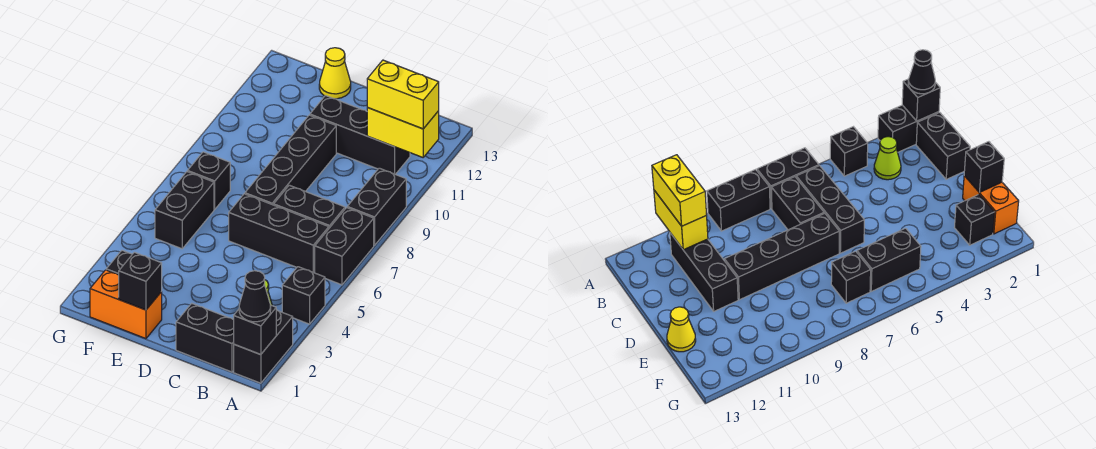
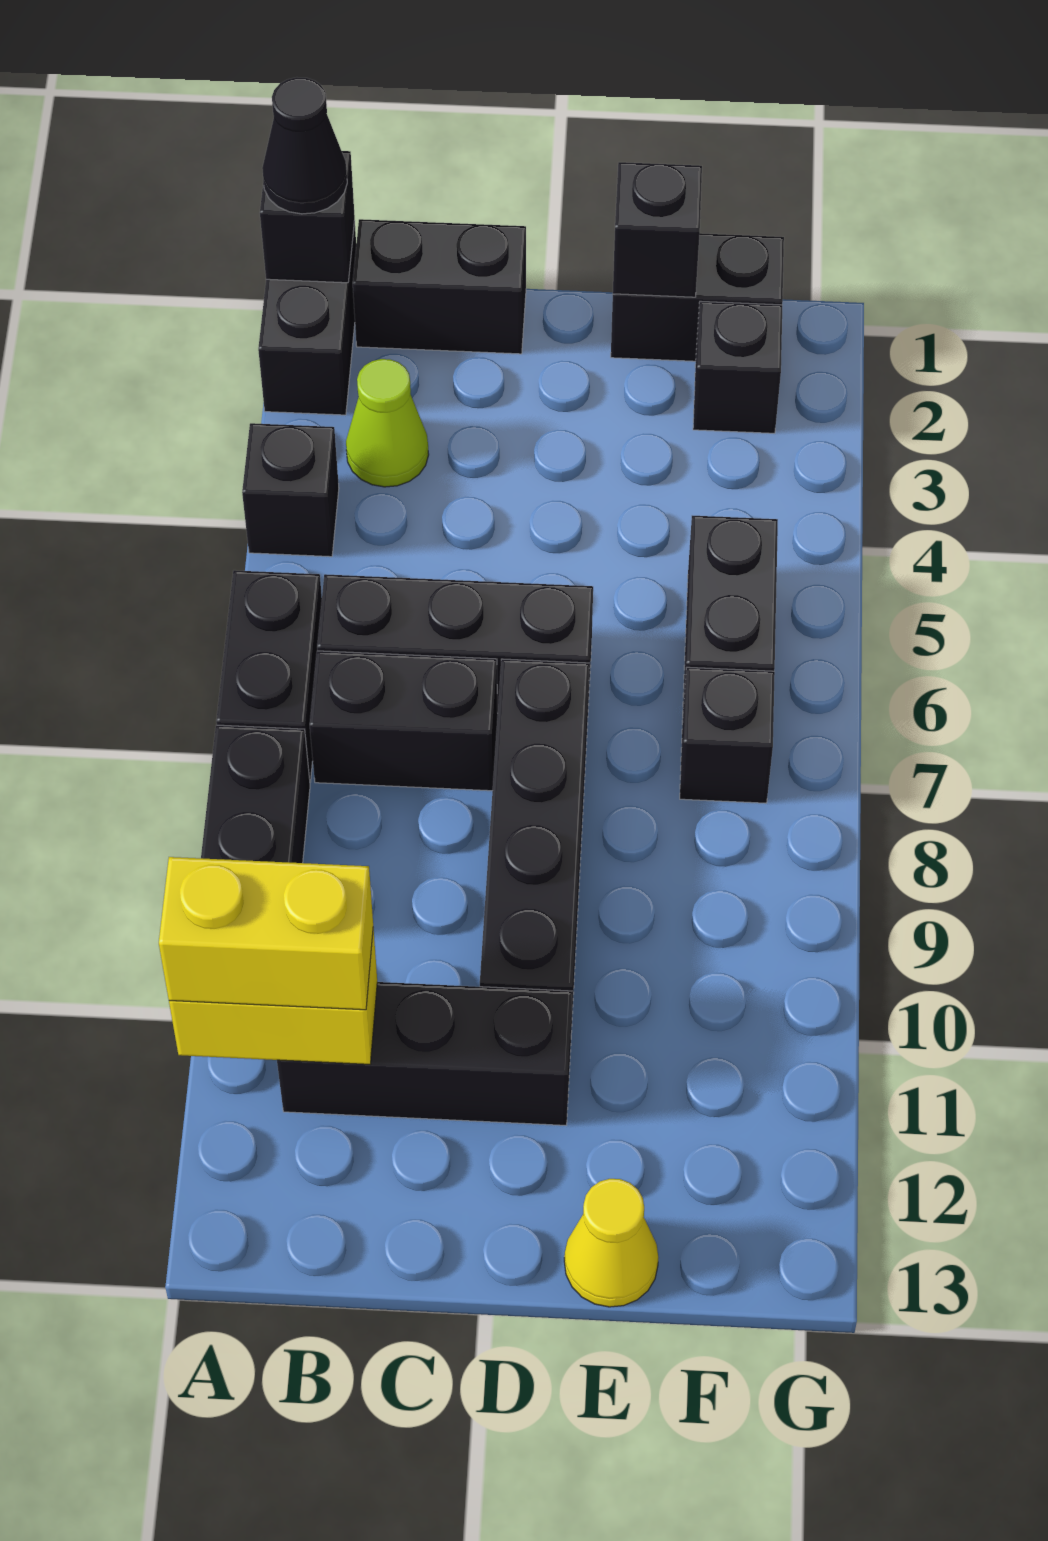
orange 1x2 brick [90,270,162,339] -> black 1x2 brick [611,233,784,361]

